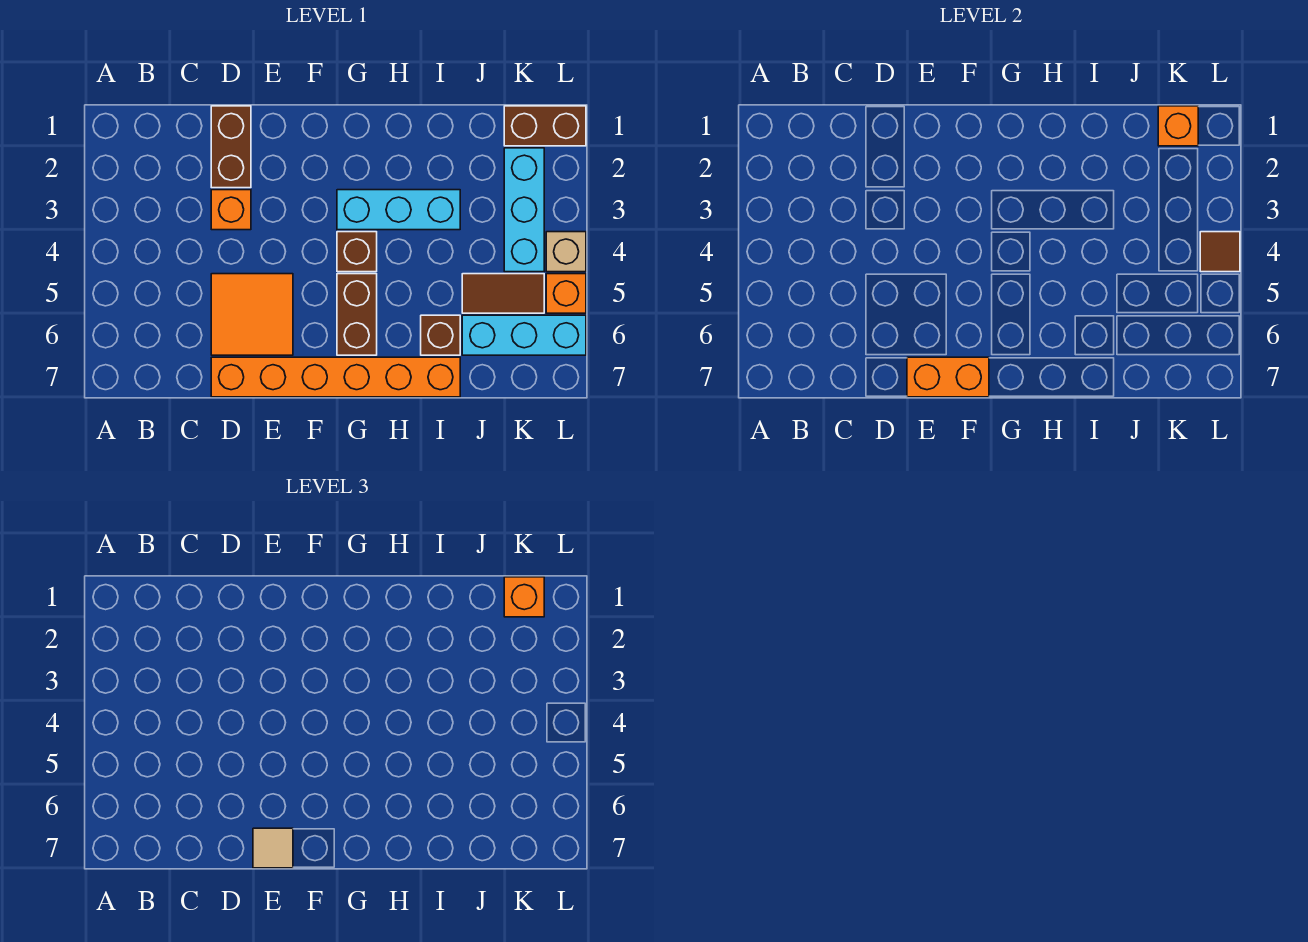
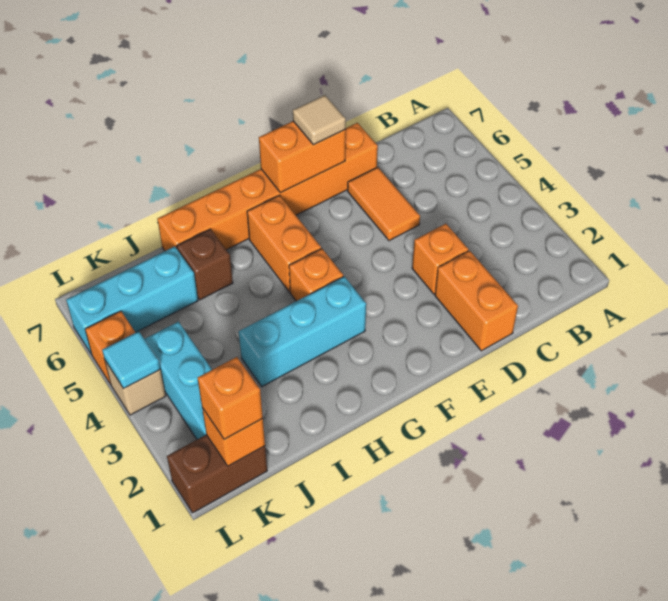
brown 1x2 brick [211,106,251,188] -> orange 1x2 brick [435,251,518,351]
orange 2x2 tile [211,274,293,355] -> orange 1x2 tile [348,167,420,241]
brown 1x1 brick [337,232,377,272] -> orange 1x1 brick [289,249,343,301]
brown 1x2 brick [337,274,377,355] -> orange 1x2 brick [247,195,321,292]
brown 1x2 tile [462,274,544,313] -> none
brown 1x1 tile [1200,232,1240,272] -> cyan 1x1 tile [102,331,160,389]

